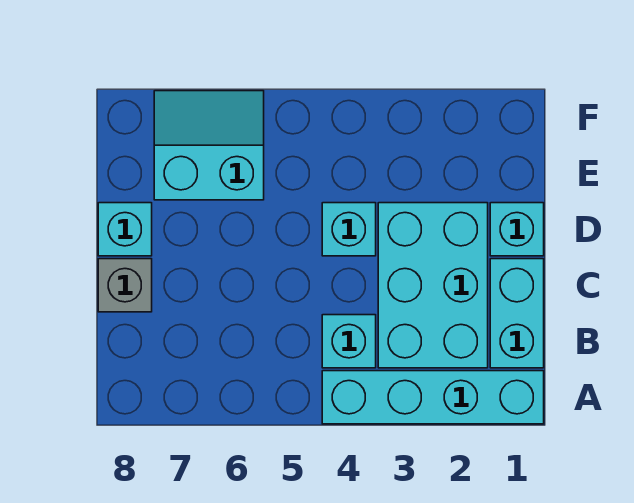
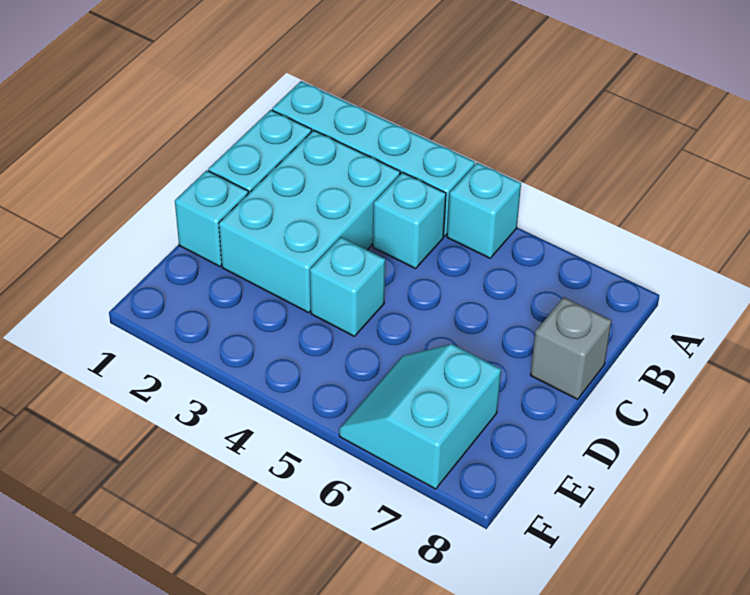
cyan 1x1 brick [98,203,152,256] -> cyan 1x1 brick moved to [447,163,521,258]
cyan 2x2 slope [154,91,264,200] -> cyan 2x2 slope turned to [339,344,501,489]

